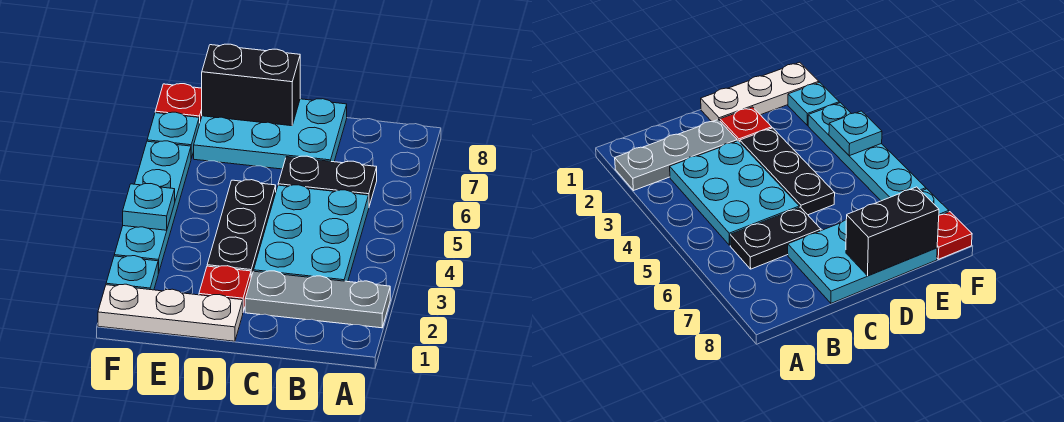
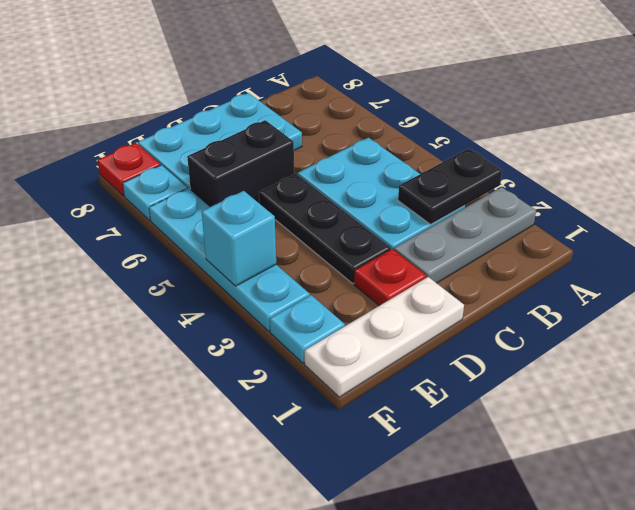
black 1x2 plate [278,156,377,206] -> black 1x2 plate moved to [398,148,502,224]
black 1x2 brick [202,44,300,126] -> black 1x2 brick moved to [187,120,294,207]
cyan 1x1 plate [123,184,175,230] -> cyan 1x1 brick [202,191,276,286]

